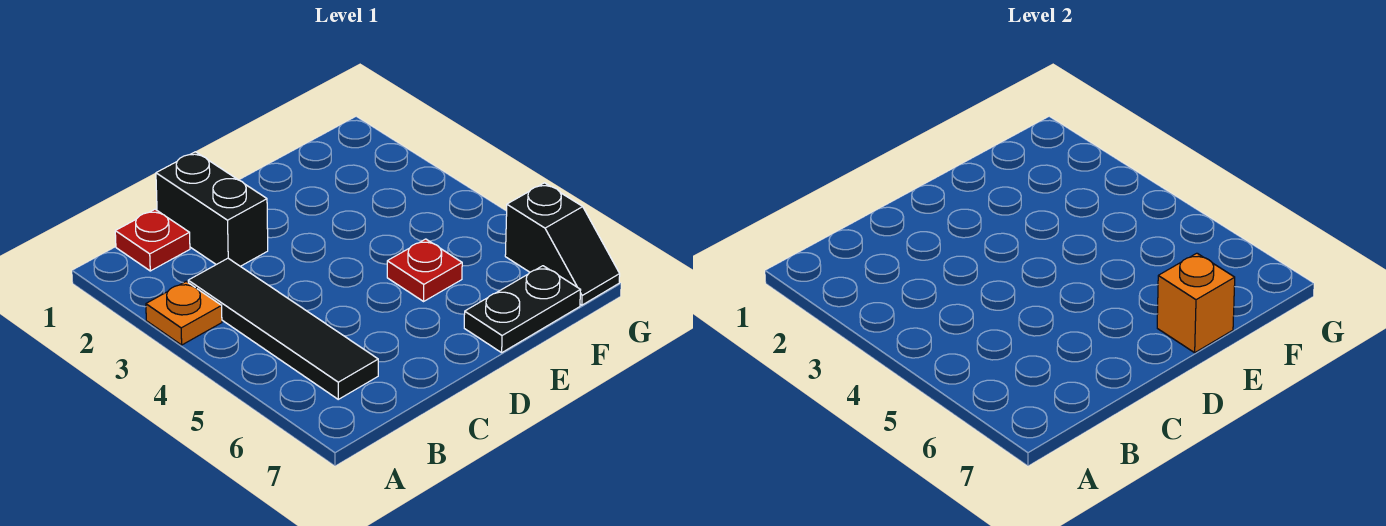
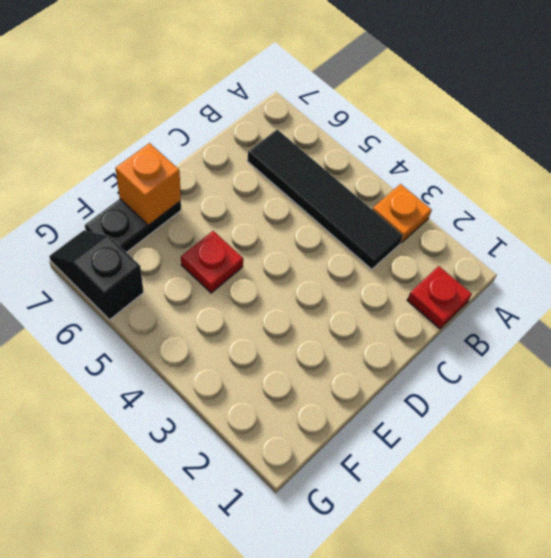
black 1x2 brick [156,152,268,266] -> none

